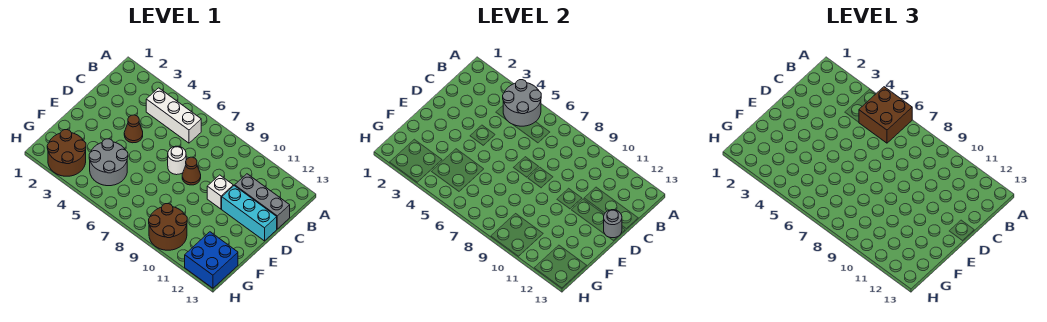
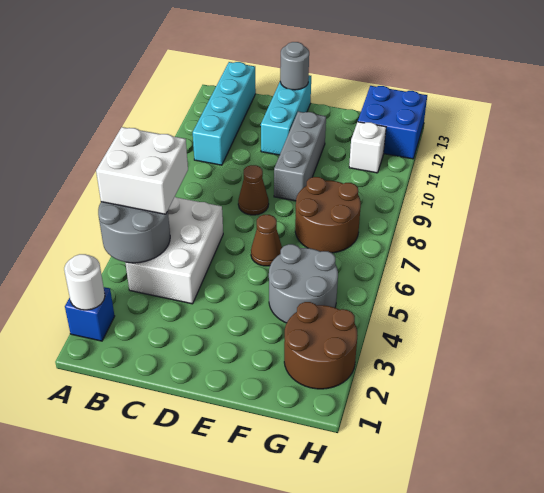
none -> blue 1x1 brick [65,287,115,341]
brown 2x2 brick [859,87,912,143] -> white 2x2 brick [96,127,188,214]
white 1x3 brick [146,88,201,143] -> white 2x3 brick [126,197,223,304]
none -> cyan 1x4 brick [193,62,256,165]
grey 1x3 brick [235,174,290,229] -> grey 1x3 brick moved to [274,111,326,201]
brown 1x1 cone [124,115,143,143] -> brown 1x1 cone moved to [251,215,282,266]
white 1x1 round brick [168,146,186,175] -> white 1x1 round brick moved to [64,254,105,310]
white 1x1 brick [207,175,233,209] -> white 1x1 brick moved to [349,122,386,173]
brown 2x2 round brick [149,204,187,250] -> brown 2x2 round brick moved to [295,177,361,253]

